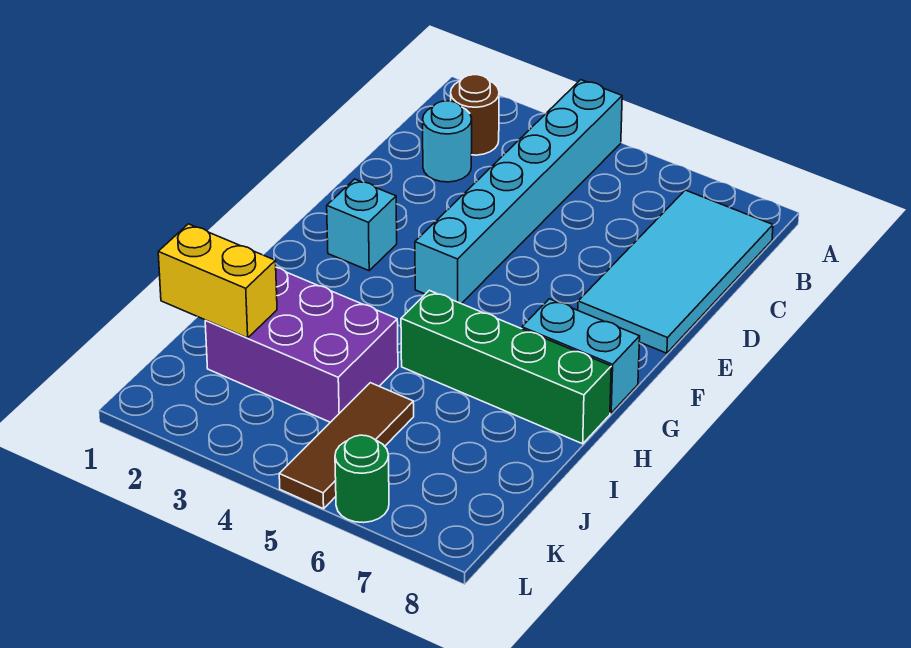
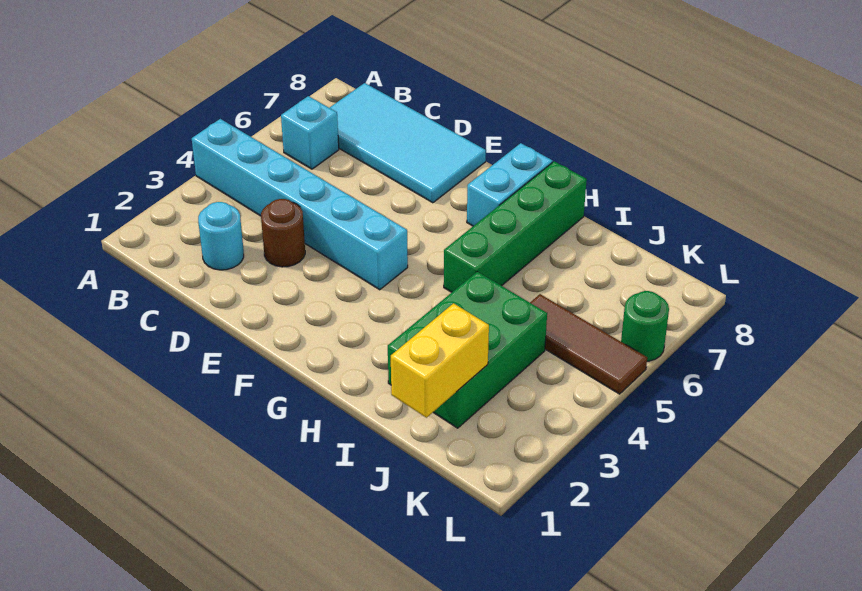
brown 1x1 round brick [451,75,499,155] -> brown 1x1 round brick moved to [261,199,305,267]
cyan 1x1 brick [327,179,397,271] -> cyan 1x1 brick moved to [281,96,339,169]
purple 2x3 brick [205,267,398,422] -> green 2x3 brick [388,272,547,428]

